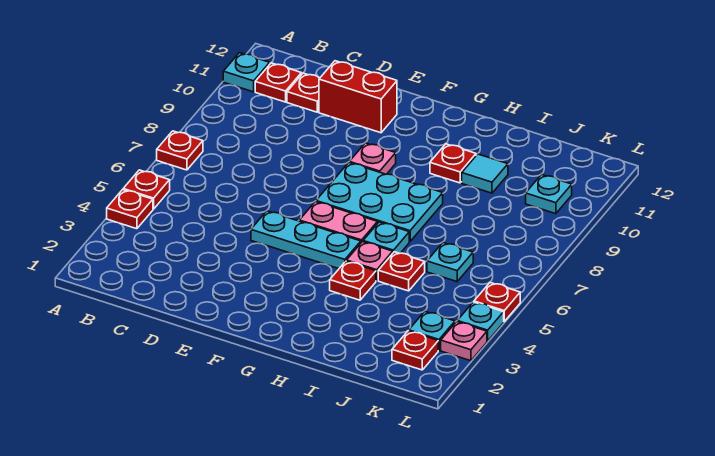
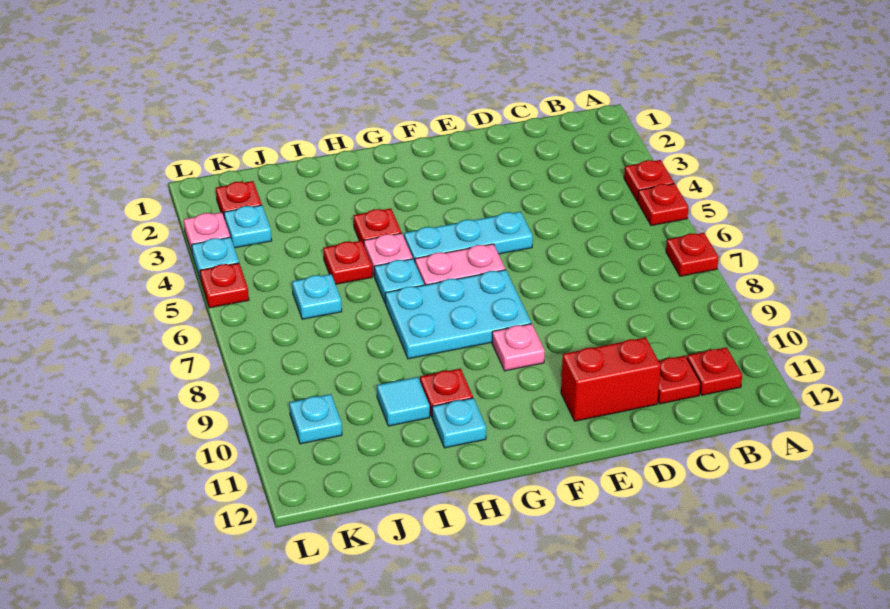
cyan 1x1 plate [223,53,270,92] -> cyan 1x1 plate moved to [432,398,486,448]

